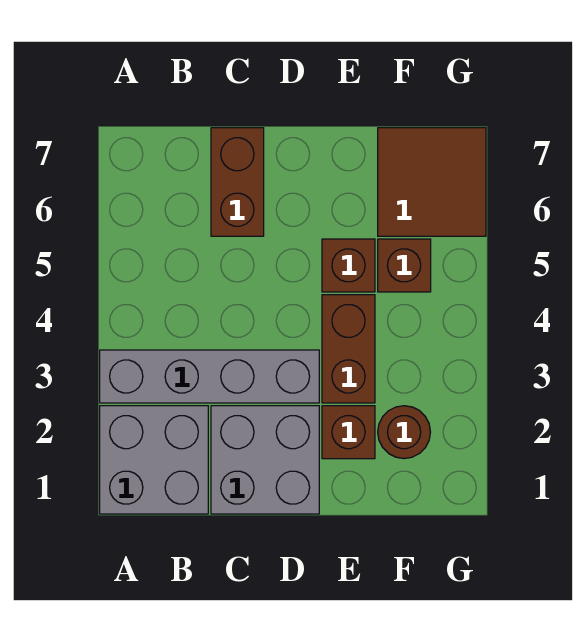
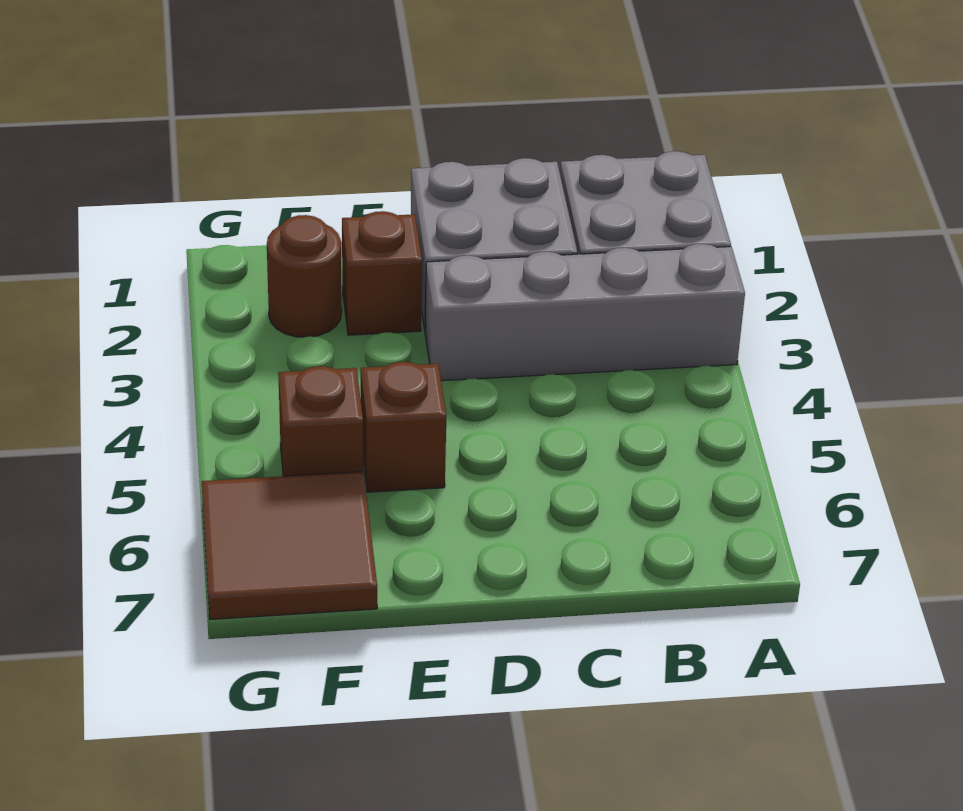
brown 1x2 brick [211,128,264,236] -> none
brown 1x2 brick [322,295,375,403] -> none

